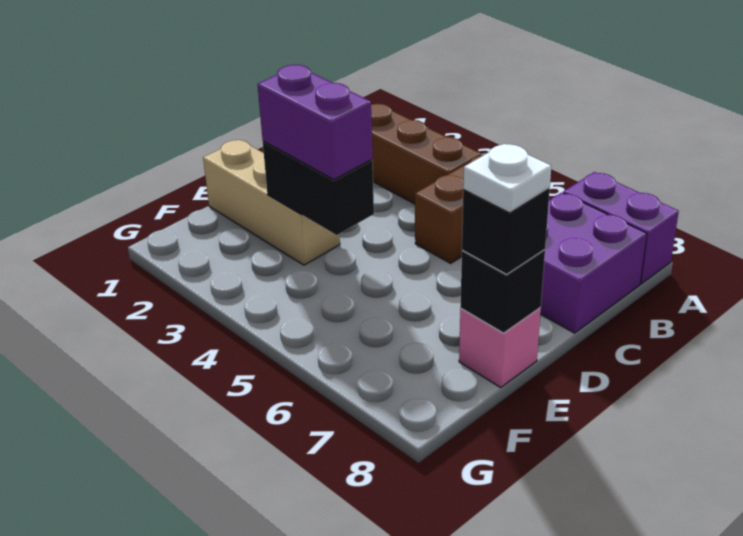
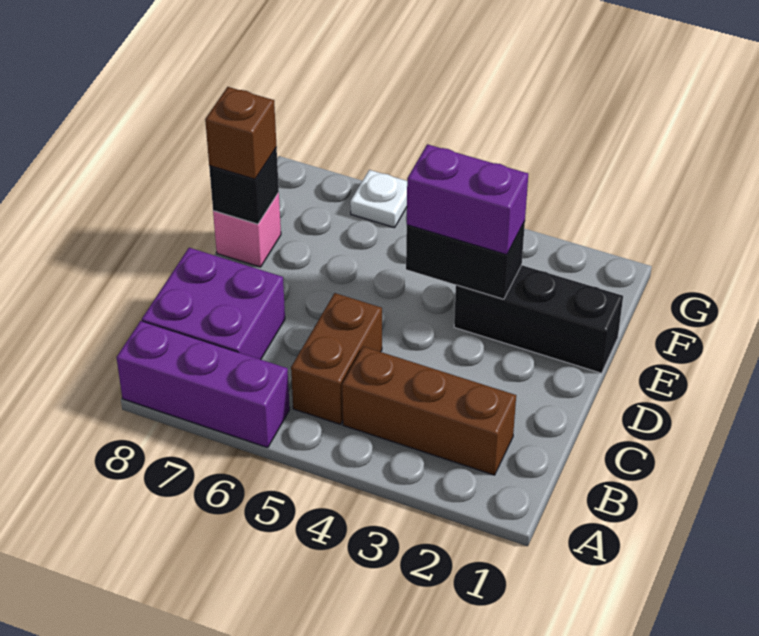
purple 1x2 brick [563,172,679,284] -> purple 1x3 brick [116,321,290,448]
tan 1x3 brick [203,140,340,265] -> black 1x3 brick [454,265,623,373]
black 1x1 brick [462,187,550,274] -> brown 1x1 brick [205,87,277,179]
white 1x1 plate [463,144,551,211] -> white 1x1 plate moved to [350,170,407,228]

